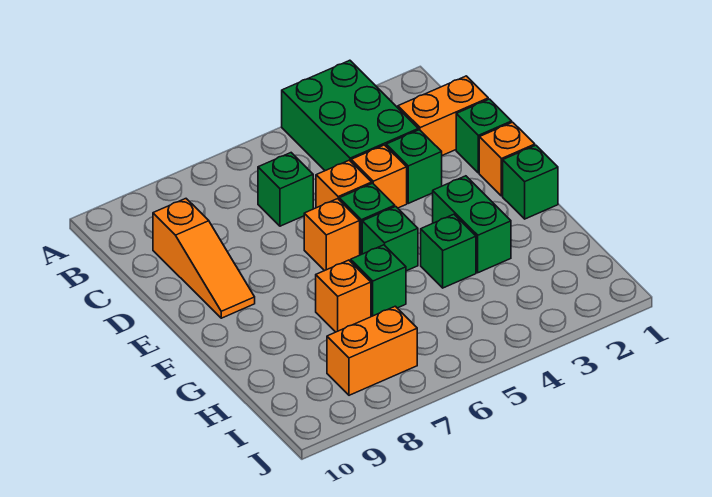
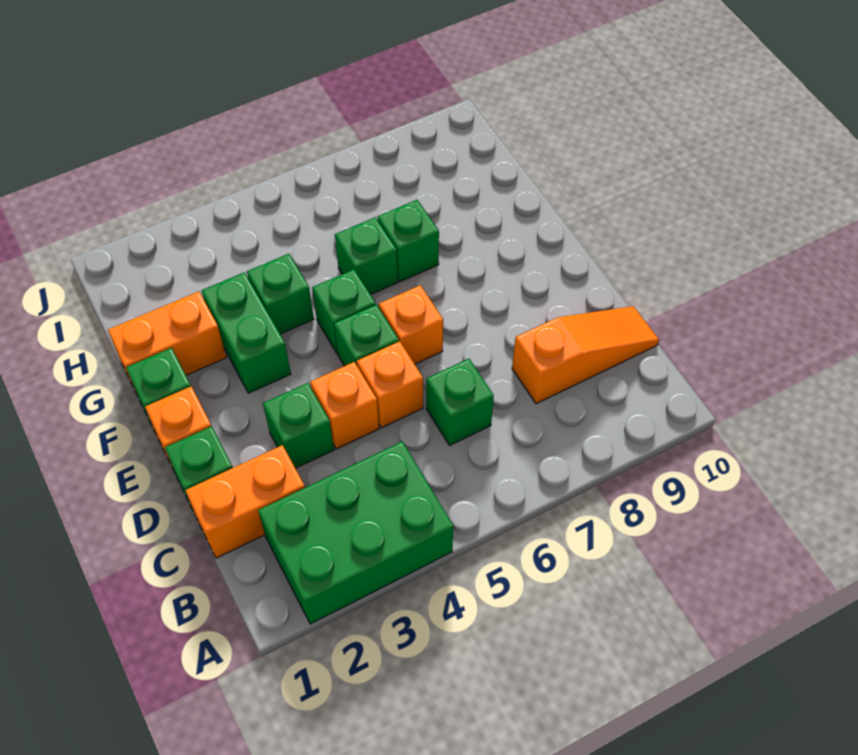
green 2x3 brick [282,60,418,171] -> green 2x3 brick turned to [258,442,453,624]
orange 1x3 slope [153,199,255,318] -> orange 1x3 slope turned to [512,306,659,404]
orange 1x1 brick [316,260,371,332] -> green 1x1 brick [378,200,439,282]
orange 1x2 brick [327,306,417,395] -> orange 1x2 brick moved to [108,292,226,392]

